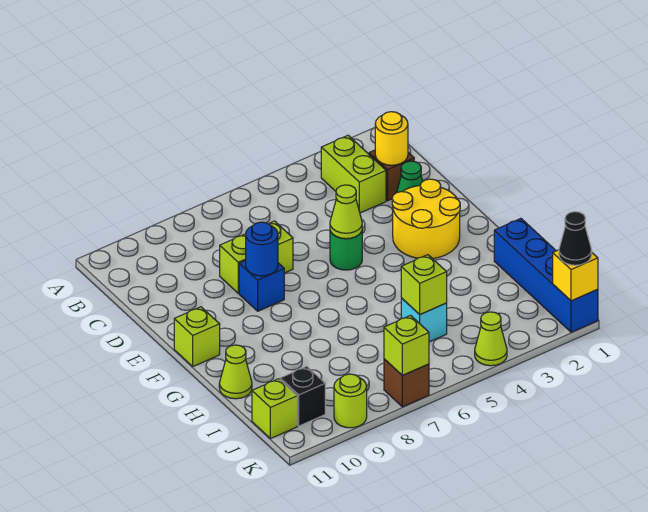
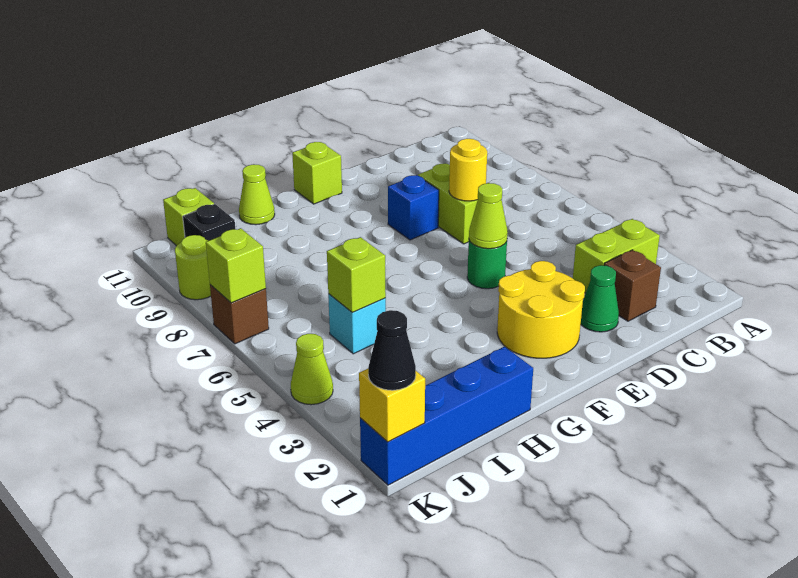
yellow 1x1 round brick [375,112,408,165] -> yellow 1x1 round brick moved to [449,139,487,201]
blue 1x1 round brick [246,222,278,276] -> none

